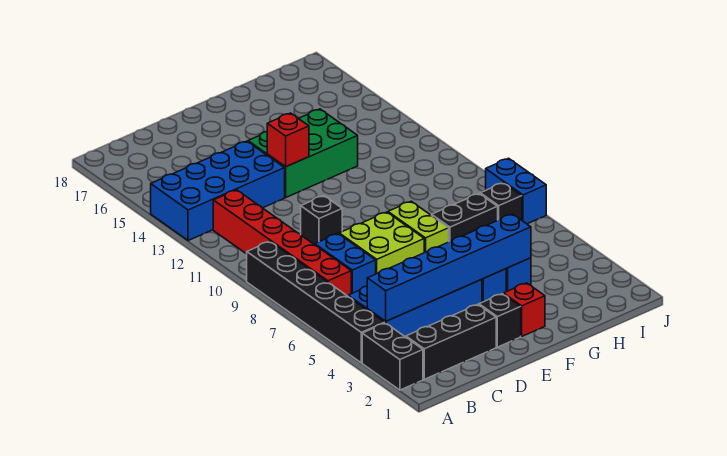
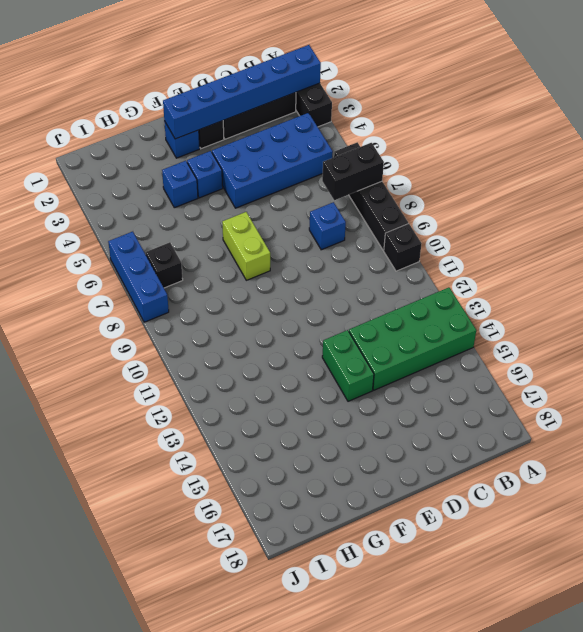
black 1x6 brick [247,242,385,363] -> black 1x4 brick [334,142,408,250]
blue 2x4 brick [151,141,285,241] -> green 2x4 brick [349,287,476,390]
blue 1x6 brick [367,214,531,321] -> blue 1x6 brick moved to [163,45,321,139]
red 1x6 brick [213,190,351,296] -> none
blue 1x2 brick [315,234,376,294] -> blue 1x1 brick [309,202,346,250]
lime 2x2 brick [339,212,424,274] -> none
black 1x1 brick [301,196,342,245] -> black 1x1 brick moved to [384,223,421,271]
green 2x3 brick [248,109,358,197] -> green 1x2 brick [322,330,374,401]
red 1x1 brick [267,113,309,167] -> none
red 1x1 brick [503,283,545,336] -> blue 1x1 brick [164,121,200,158]
black 1x2 brick [432,194,498,242] -> black 1x2 brick moved to [322,143,384,200]
blue 1x2 brick [486,158,546,224] -> blue 1x3 brick [108,232,169,322]

